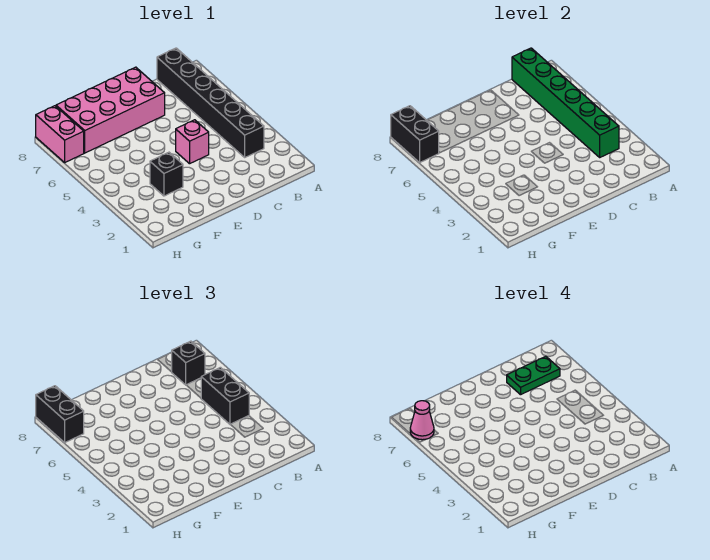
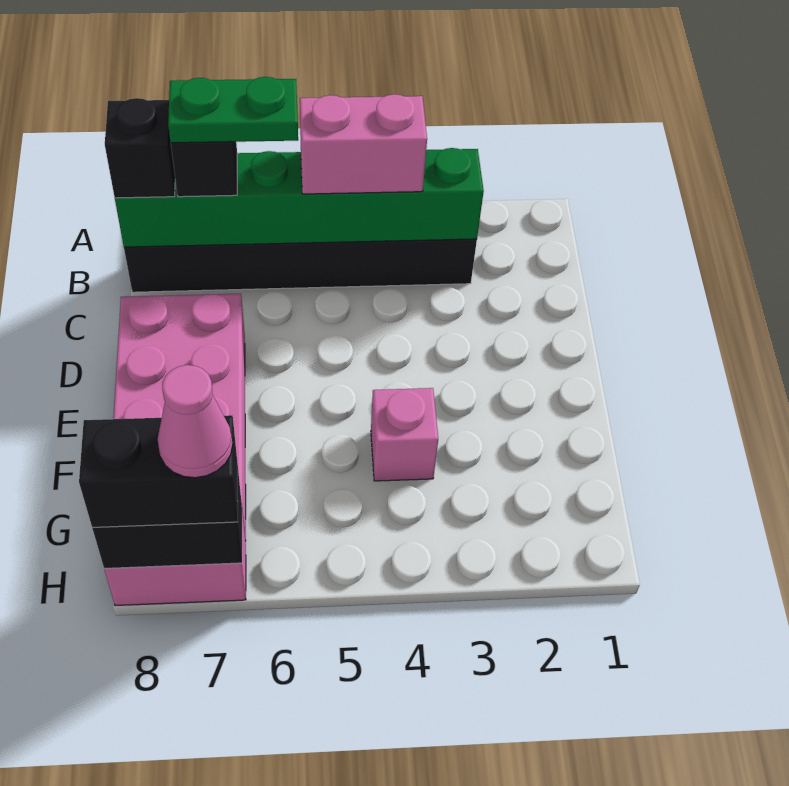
black 1x2 brick [201,367,249,424] -> pink 1x2 brick [300,94,427,194]
green 1x2 plate [507,356,560,395] -> green 1x2 plate turned to [168,77,298,143]
pink 1x1 brick [176,120,209,164] -> pink 1x1 brick moved to [371,388,438,481]
black 1x1 brick [150,152,183,196] -> black 1x1 brick moved to [105,98,175,198]

